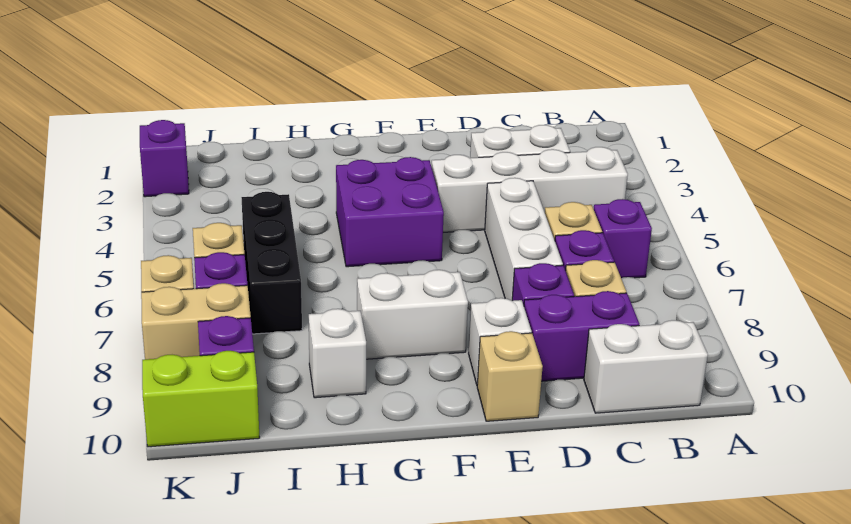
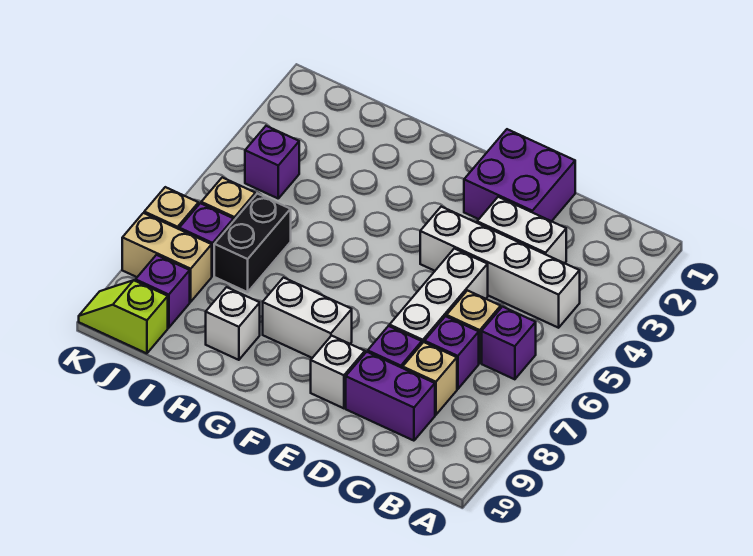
white 1x2 brick [584,320,708,413] -> none
tan 1x1 brick [477,331,543,421] -> none
purple 2x2 brick [336,157,444,267] -> purple 2x2 brick moved to [464,129,575,221]
black 1x3 brick [241,192,302,334] -> black 1x2 brick [214,194,291,292]
lime 1x2 brick [142,351,260,447] -> lime 1x2 slope [79,280,168,353]
purple 1x1 brick [140,120,189,197] -> purple 1x1 brick moved to [245,126,299,198]

